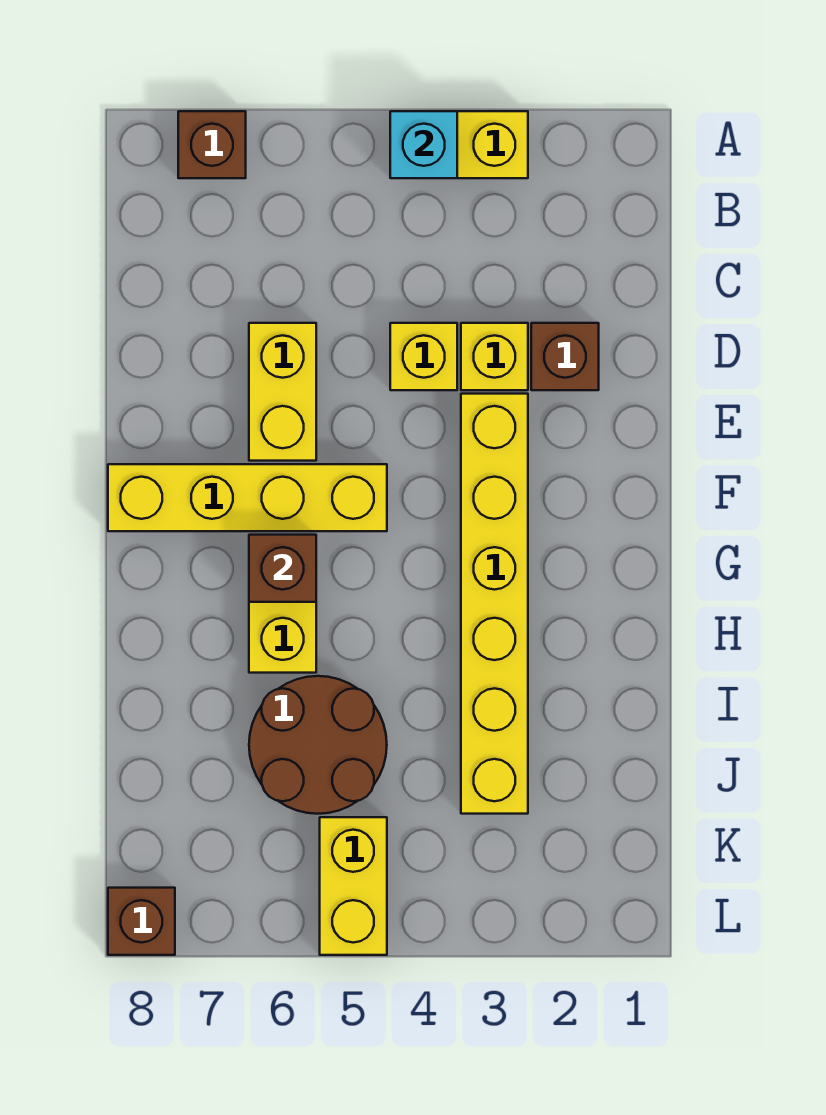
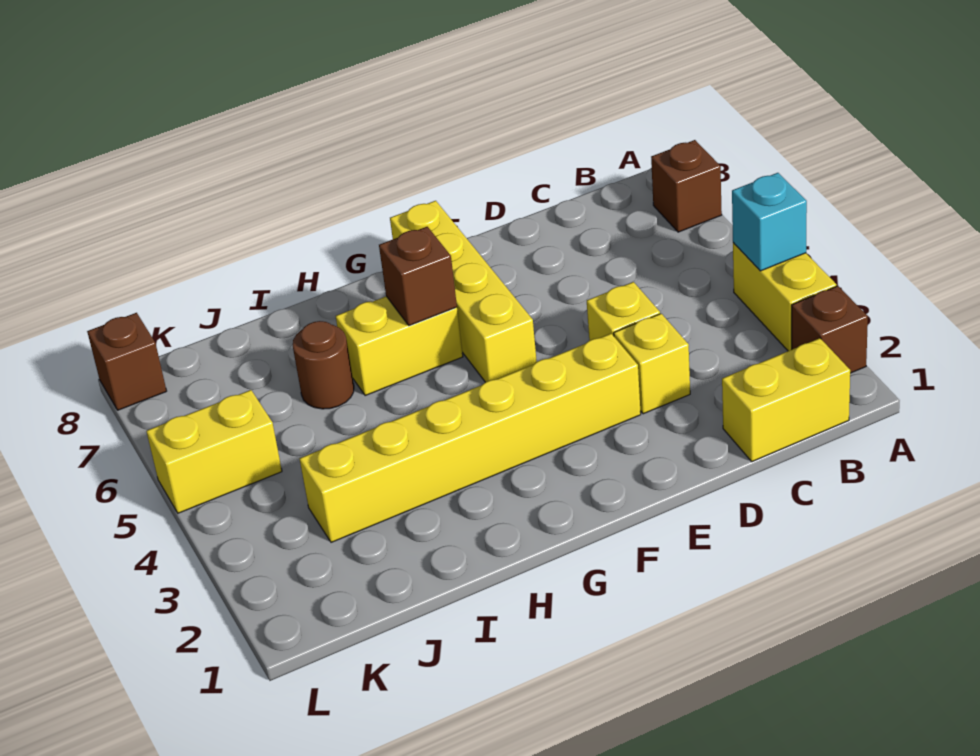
brown 1x1 brick [531,323,599,390] -> brown 1x1 brick moved to [792,286,868,373]
yellow 1x2 brick [249,323,316,461] -> yellow 1x2 brick moved to [722,338,850,462]
brown 2x2 round brick [249,676,387,814] -> brown 1x1 round brick [293,321,354,409]

